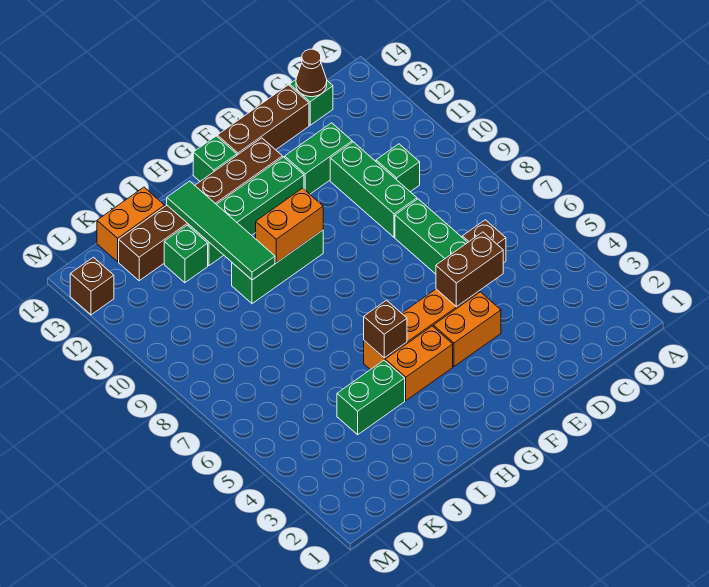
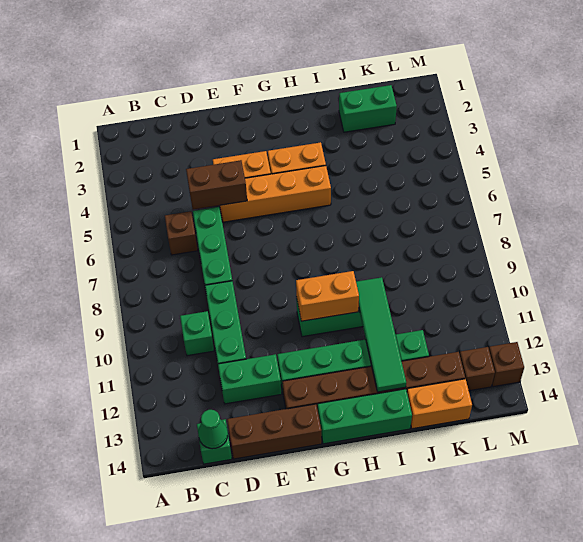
brown 1x1 cone [296,49,327,97] -> green 1x1 cone [198,410,228,449]
green 1x1 brick [193,136,237,181] -> green 1x3 brick [318,389,412,444]
brown 1x1 brick [364,300,407,358] -> brown 1x1 brick moved to [460,347,495,391]
green 1x2 brick [337,360,405,435] -> green 1x2 brick moved to [339,85,397,132]

